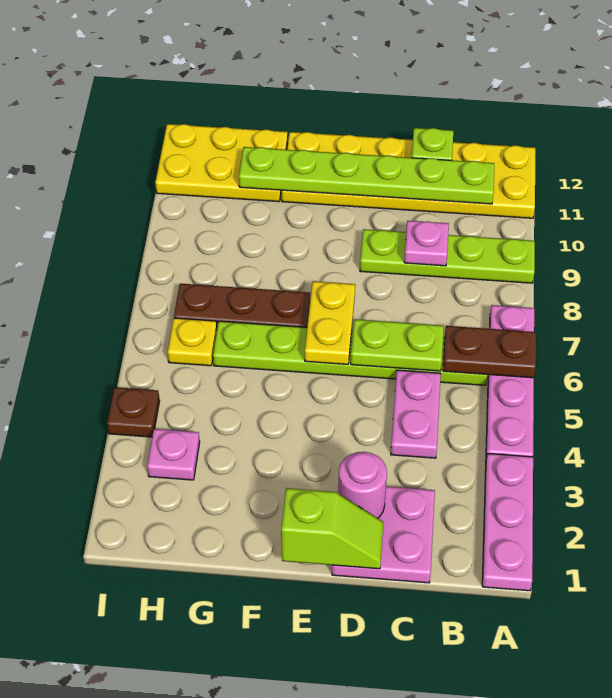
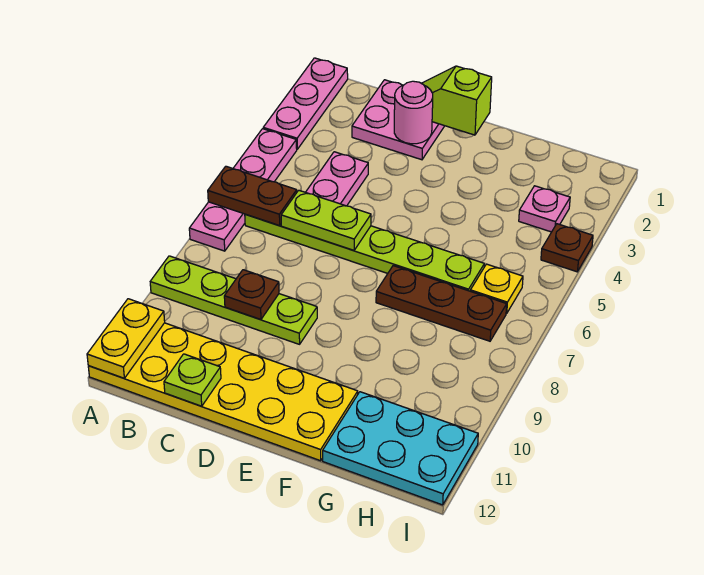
lime 1x6 plate [239,147,494,204] -> none
pink 1x1 plate [404,221,449,266] -> brown 1x1 plate [224,270,279,320]
yellow 1x2 plate [305,281,355,365] -> yellow 1x2 plate moved to [87,299,165,378]
yellow 2x3 plate [155,124,288,202] -> cyan 2x3 plate [323,392,478,505]

